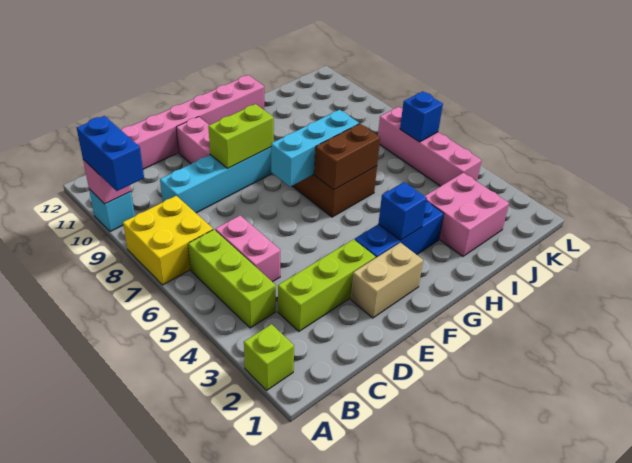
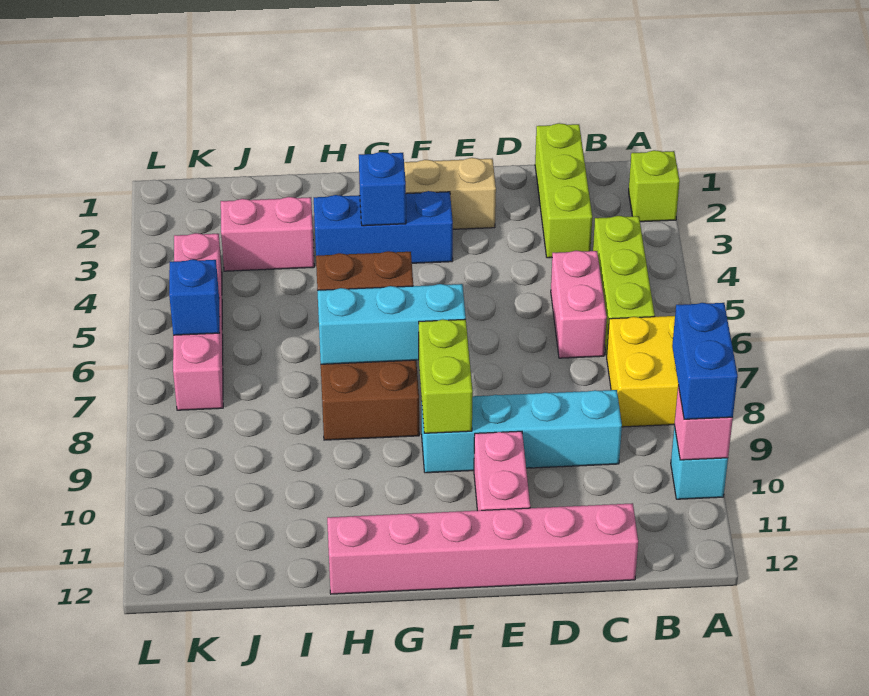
lime 1x3 brick [278,239,375,331] -> lime 1x3 brick turned to [535,123,592,258]
lime 1x2 brick [208,104,274,169] -> lime 1x2 brick turned to [419,319,473,433]
pink 2x2 brick [425,173,509,256] -> pink 1x2 brick [221,197,314,271]

